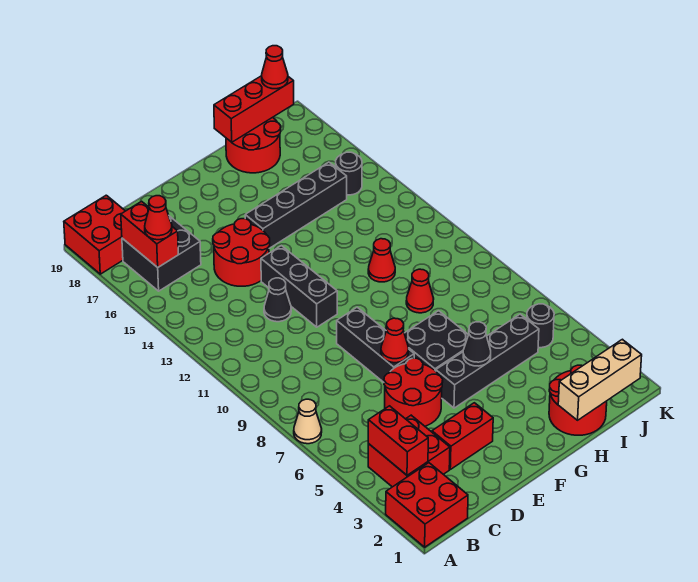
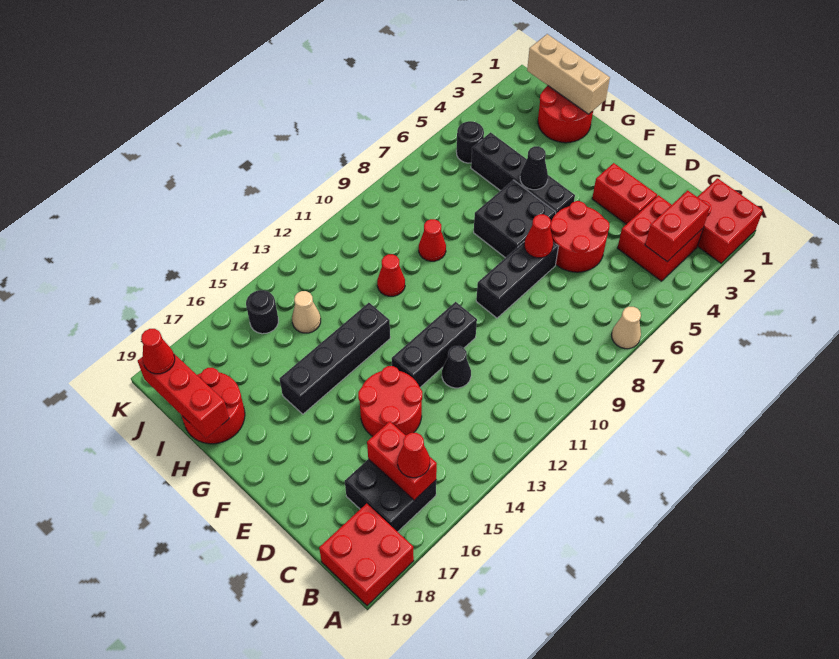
red 1x2 brick [121,201,178,267] -> red 1x2 brick turned to [367,421,437,500]
black 1x4 brick [245,162,347,248] -> black 1x4 brick turned to [280,303,390,414]
none -> tan 1x1 cone [292,291,321,333]

